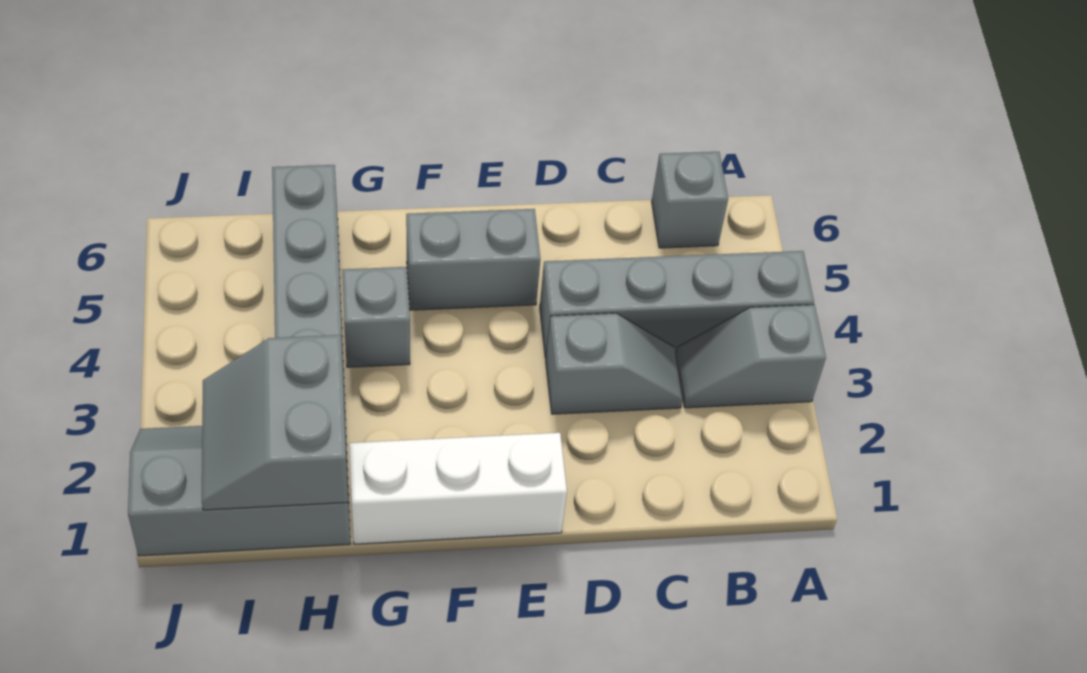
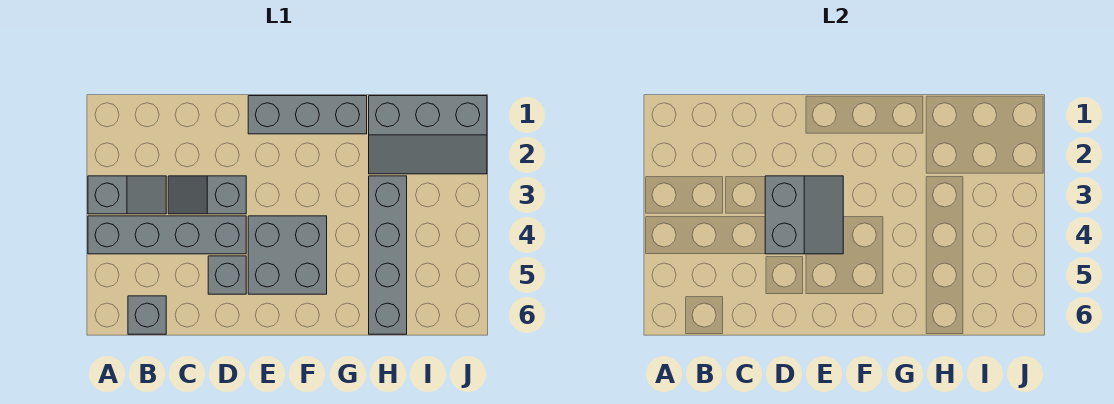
white 1x3 brick [349,433,567,544] -> grey 1x3 brick [248,96,367,134]
grey 1x2 brick [406,209,540,310] -> grey 2x2 brick [248,216,327,294]
grey 1x1 brick [342,267,410,367] -> grey 1x1 brick moved to [208,256,246,294]
grey 2x2 slope [202,335,348,510] -> grey 2x2 slope moved to [765,176,843,254]

